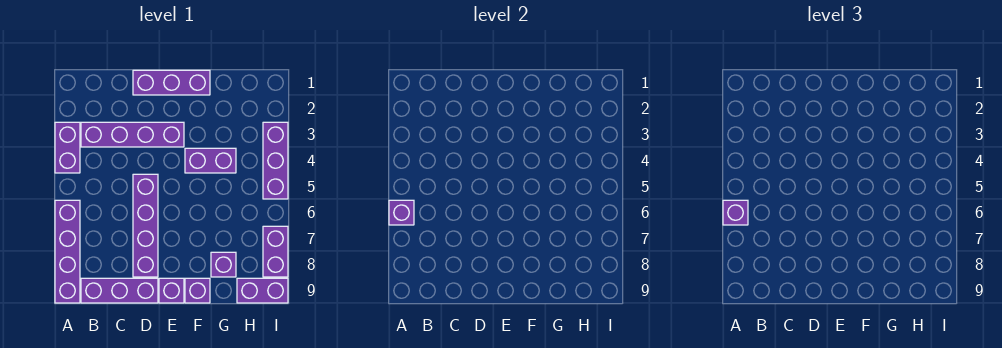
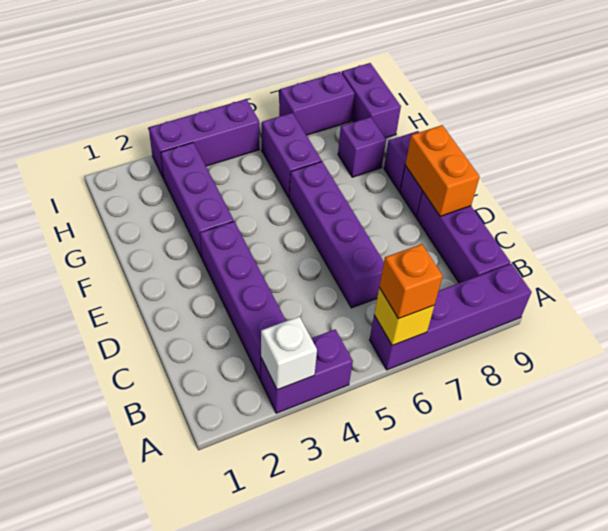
none -> white 1x1 brick [261,317,317,390]
purple 1x1 brick [389,200,414,225] -> yellow 1x1 brick [374,288,434,345]
purple 1x1 brick [723,200,748,225] -> orange 1x1 brick [379,244,443,319]
purple 1x3 brick [133,70,210,95] -> purple 1x3 brick moved to [161,143,234,258]
purple 1x4 brick [133,174,158,277] -> purple 1x4 brick turned to [289,162,384,308]
none -> orange 1x2 brick [405,125,480,216]
purple 1x2 brick [185,148,236,173] -> purple 1x2 brick moved to [262,113,322,198]

